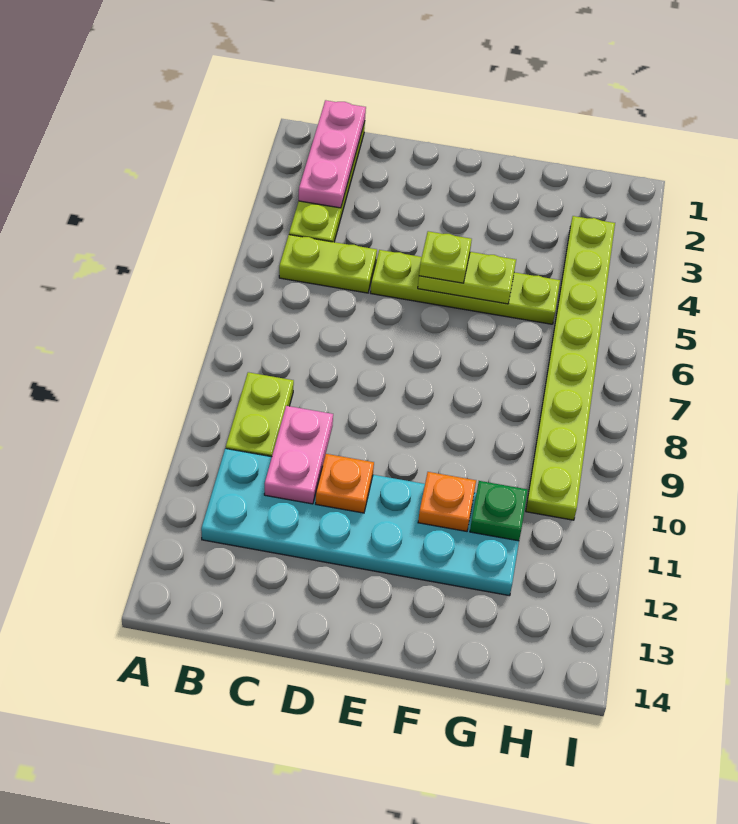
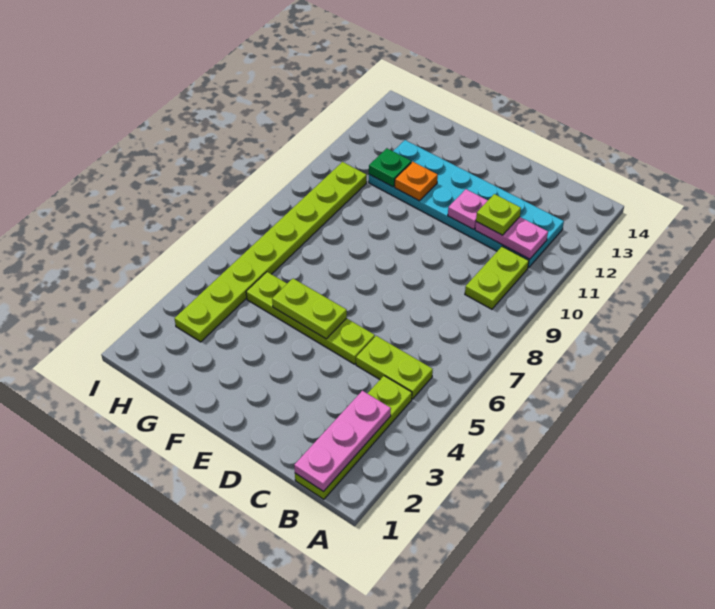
pink 1x2 plate [264,406,333,504] -> pink 1x2 plate turned to [475,217,548,259]
orange 1x1 plate [316,454,374,513] -> pink 1x1 plate [448,189,488,229]
lime 1x1 plate [419,231,472,283] -> lime 1x1 plate moved to [476,194,521,235]

